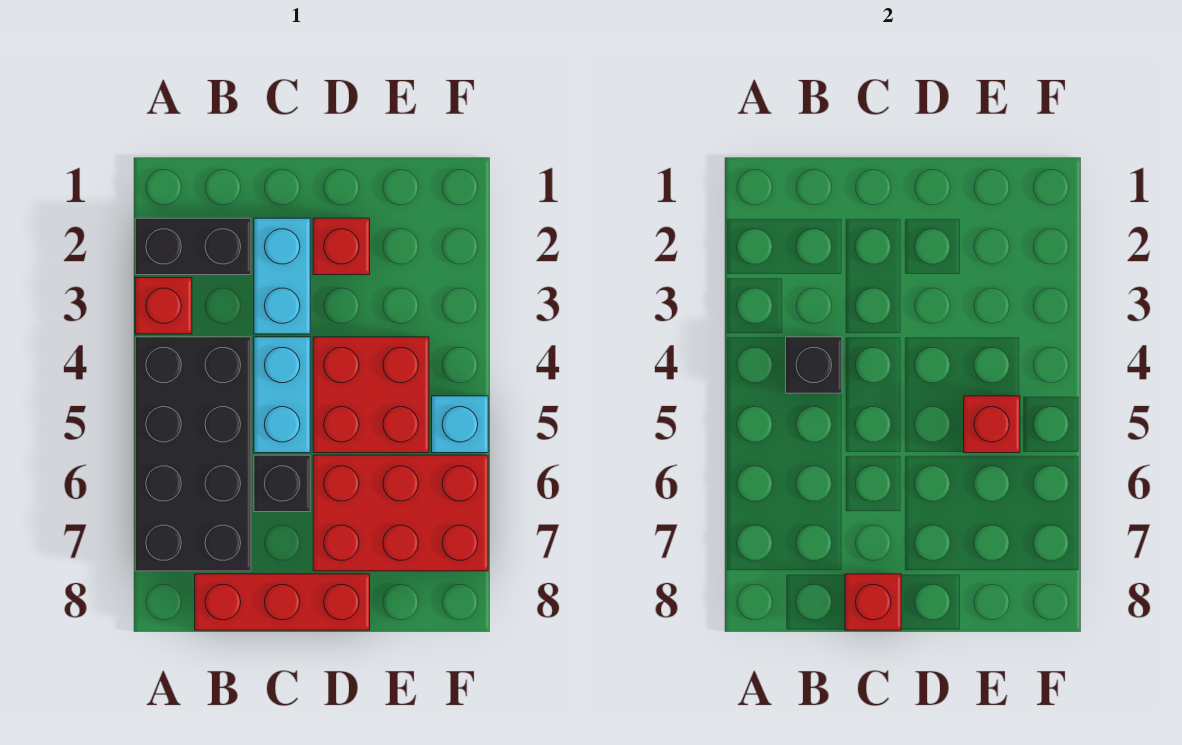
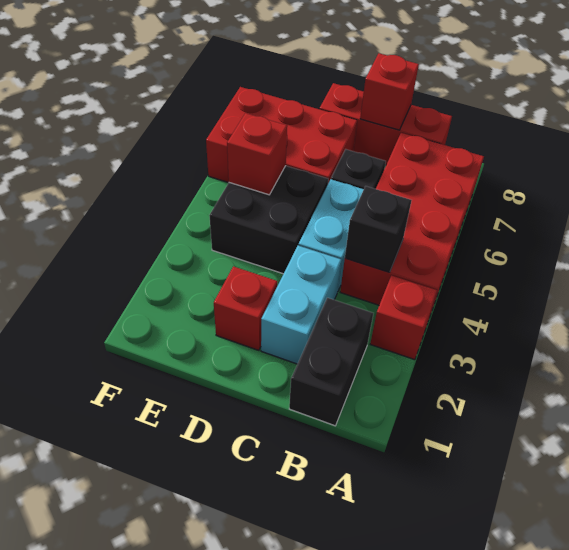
black 1x2 brick [135,218,251,275] -> black 1x2 brick turned to [289,298,373,426]
black 2x4 brick [135,337,251,571] -> red 2x4 brick [340,133,484,318]
red 2x2 brick [313,337,429,453] -> black 2x2 brick [209,166,328,274]
cyan 1x1 brick [432,396,488,453] -> none

